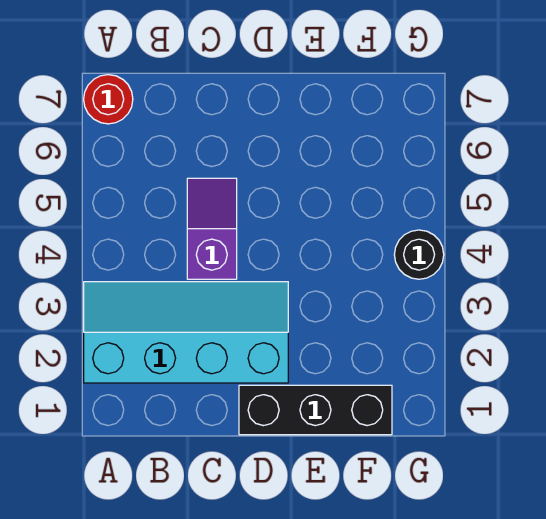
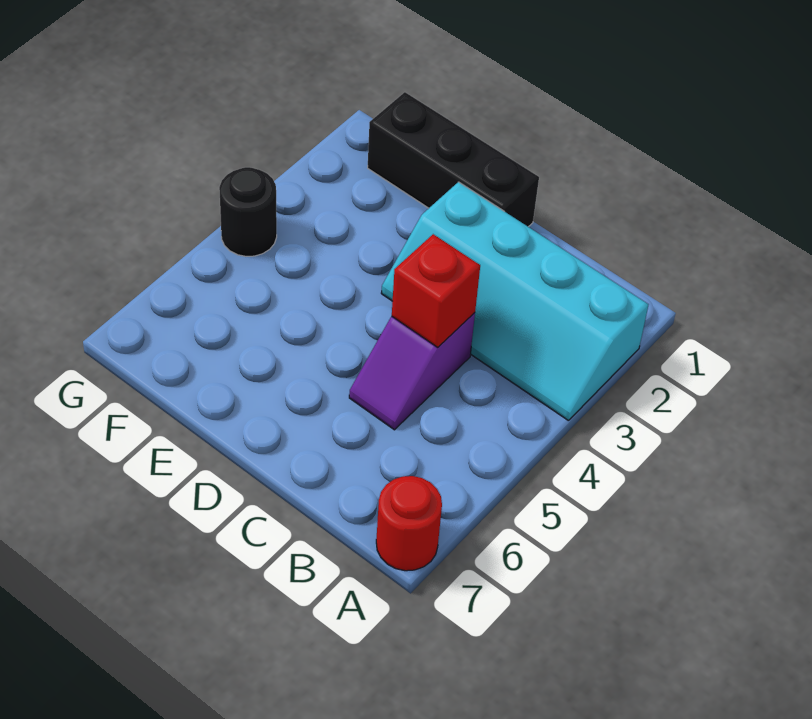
none -> red 1x1 brick [392,234,480,347]

